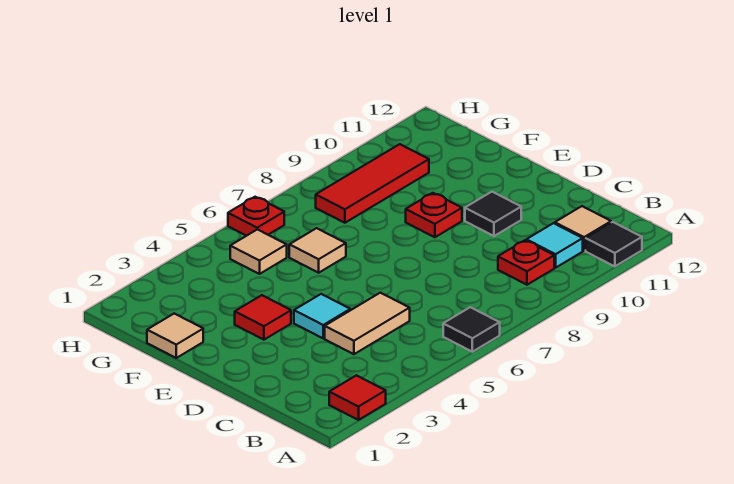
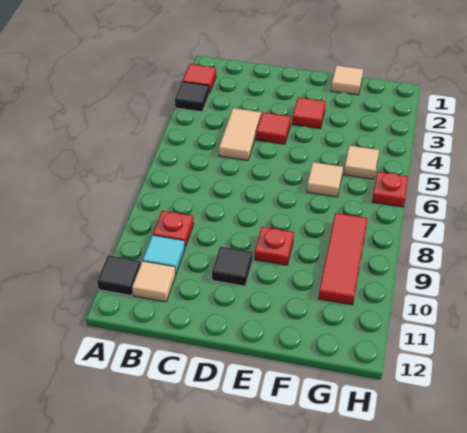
black 1x1 tile [443,307,500,352] -> black 1x1 tile moved to [175,82,209,112]
cyan 1x1 tile [294,294,350,338] -> red 1x1 tile [256,112,291,144]

